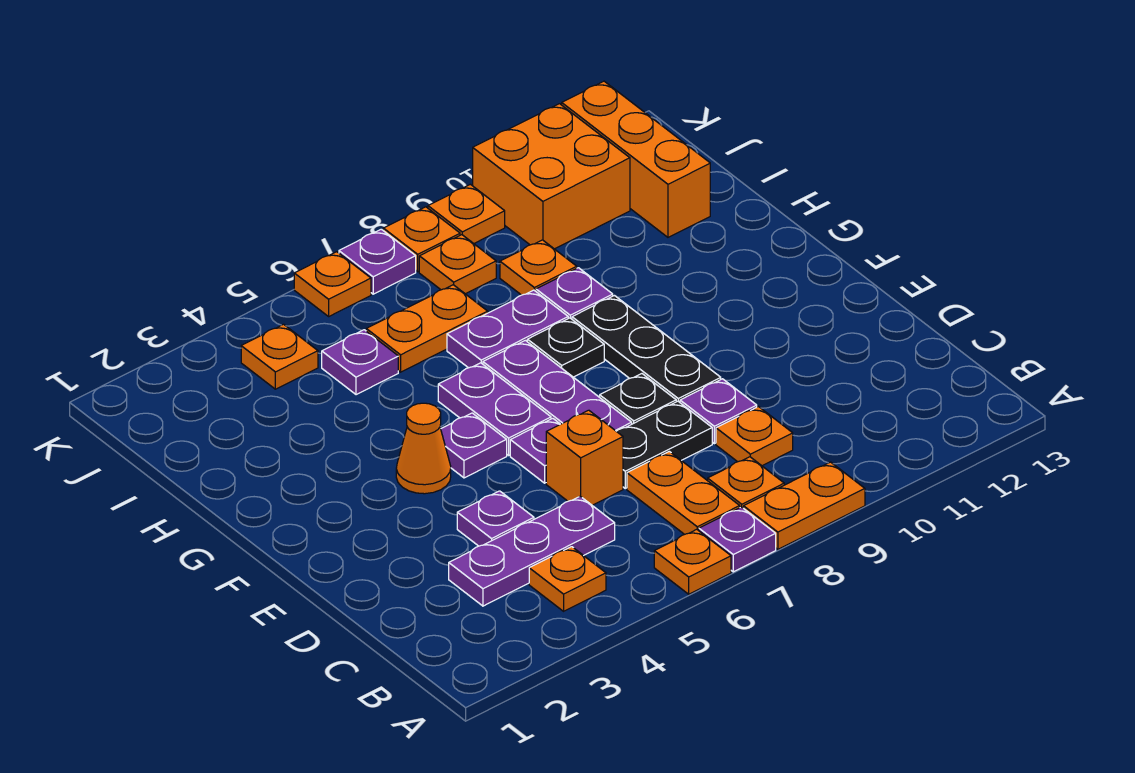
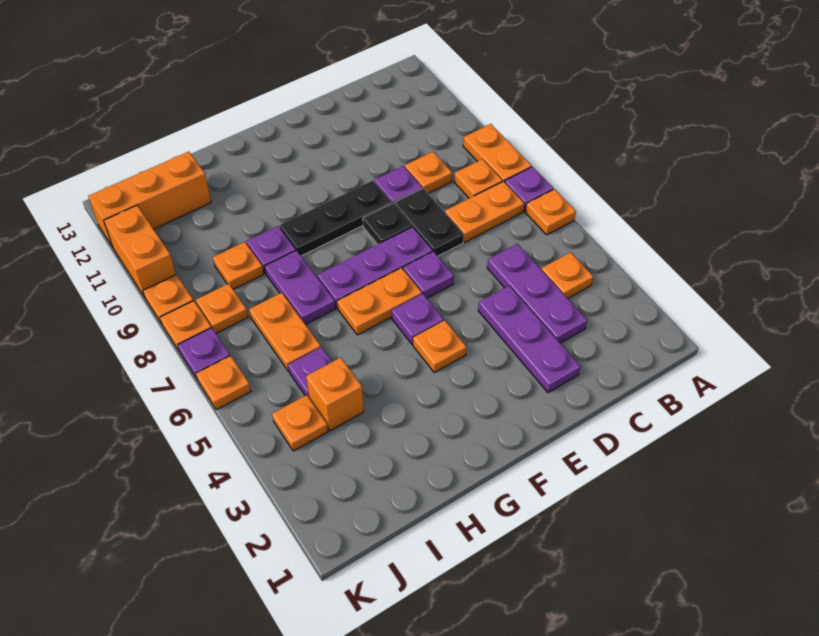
purple 1x1 plate [457,491,534,546] -> purple 1x3 plate [478,286,581,393]
orange 1x1 brick [546,410,623,505] -> orange 1x1 brick moved to [306,358,364,431]
orange 1x1 cone [396,403,451,494] -> orange 1x1 plate [413,320,466,373]
purple 1x2 plate [438,363,551,455] -> orange 1x2 plate [337,268,422,335]
black 1x1 plate [527,318,604,377] -> none
orange 2x2 brick [473,104,630,249] -> orange 1x2 brick [104,205,176,297]

